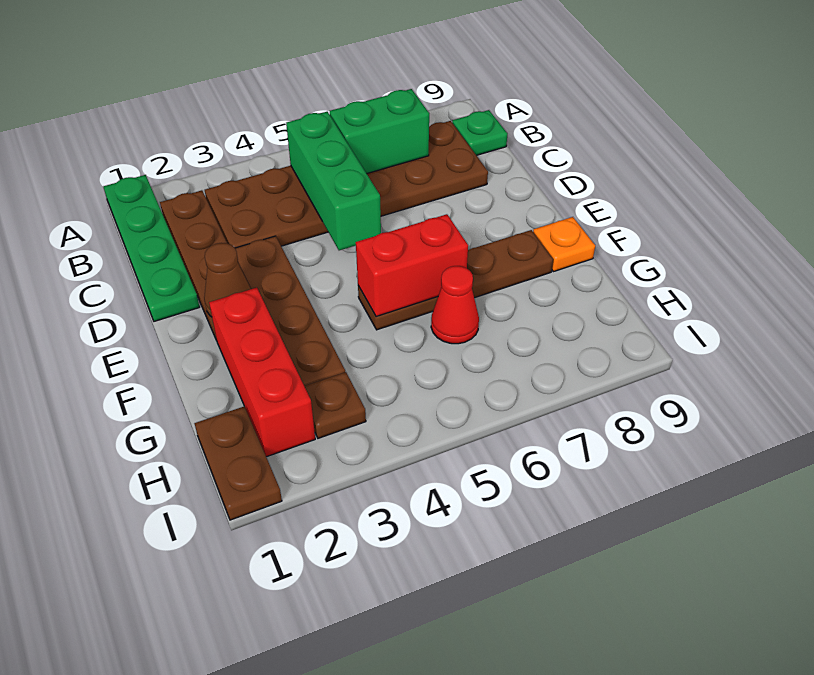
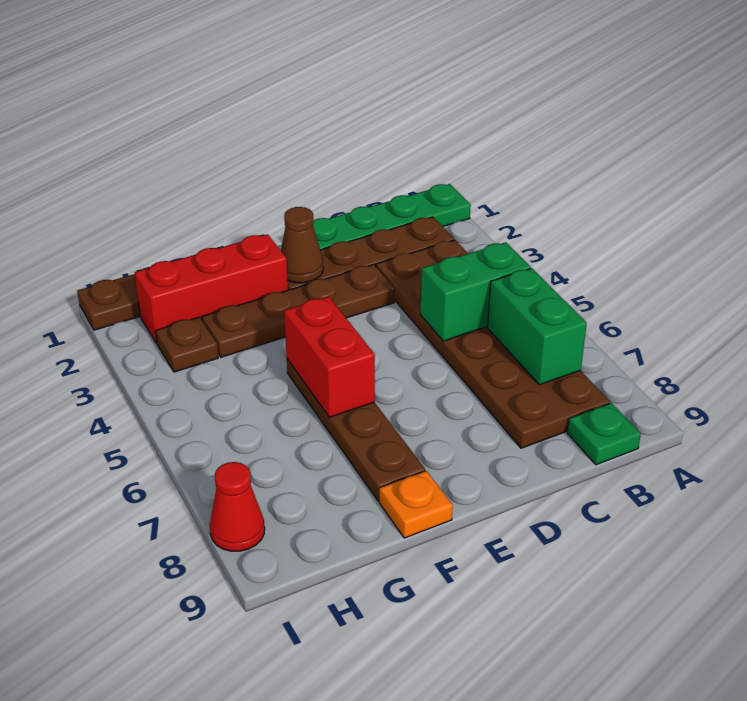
green 1x3 brick [286,112,381,250] -> green 1x2 brick [420,242,531,341]
red 1x1 cone [431,266,479,344] -> red 1x1 cone moved to [210,462,265,551]

